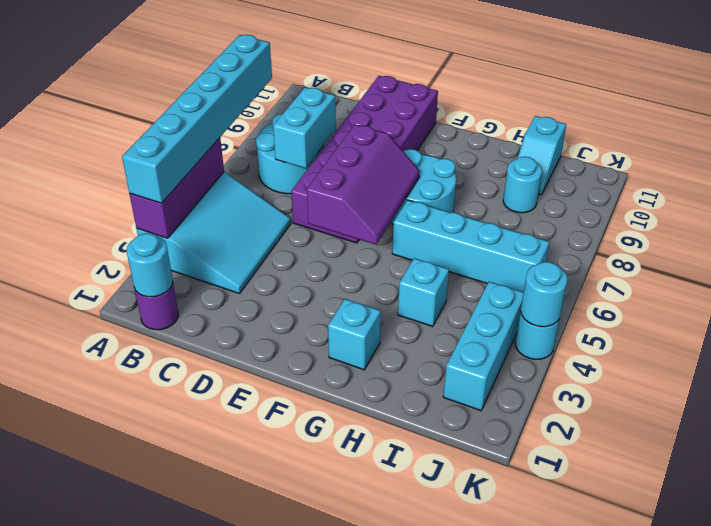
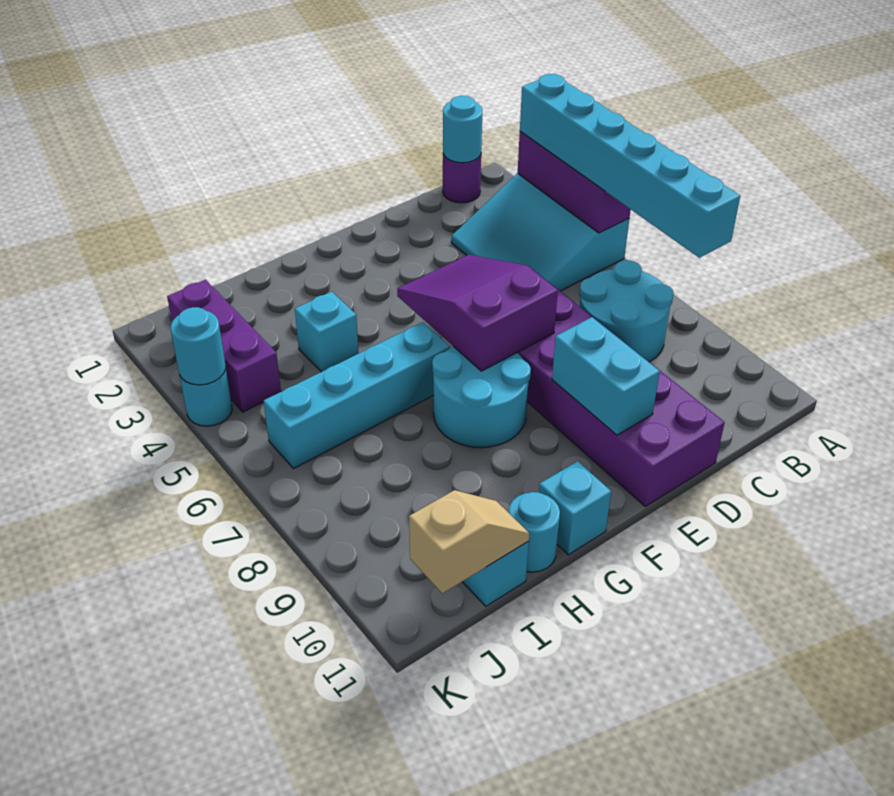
cyan 1x2 brick [273,87,336,168] -> cyan 1x2 brick moved to [552,317,660,435]
purple 2x3 slope [307,125,420,245] -> purple 2x3 slope turned to [397,255,558,371]
cyan 1x1 brick [328,299,381,370] -> cyan 1x1 brick moved to [539,461,611,555]
cyan 1x1 round brick [503,157,542,213] -> cyan 1x1 round brick moved to [508,492,560,572]
none -> tan 1x2 slope [409,490,529,593]
cyan 1x3 brick [443,282,524,411] -> purple 1x3 brick [167,280,281,412]

